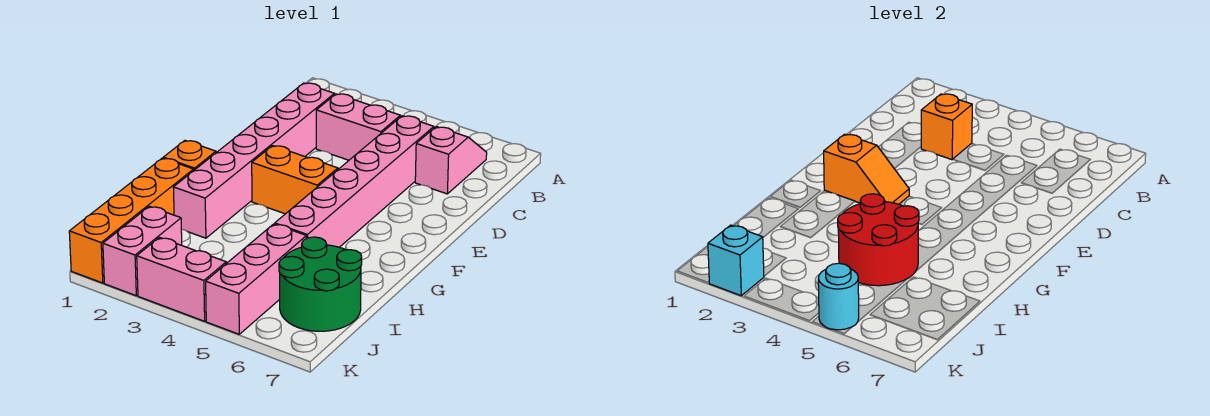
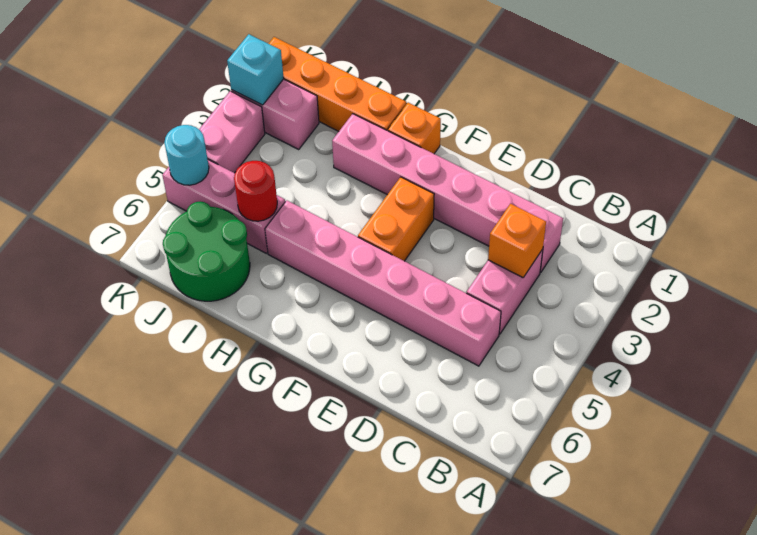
pink 1x2 slope [415,126,487,194] -> none
orange 1x2 slope [824,134,909,204] -> none
red 2x2 round brick [838,194,919,286] -> red 1x1 round brick [234,161,277,221]

